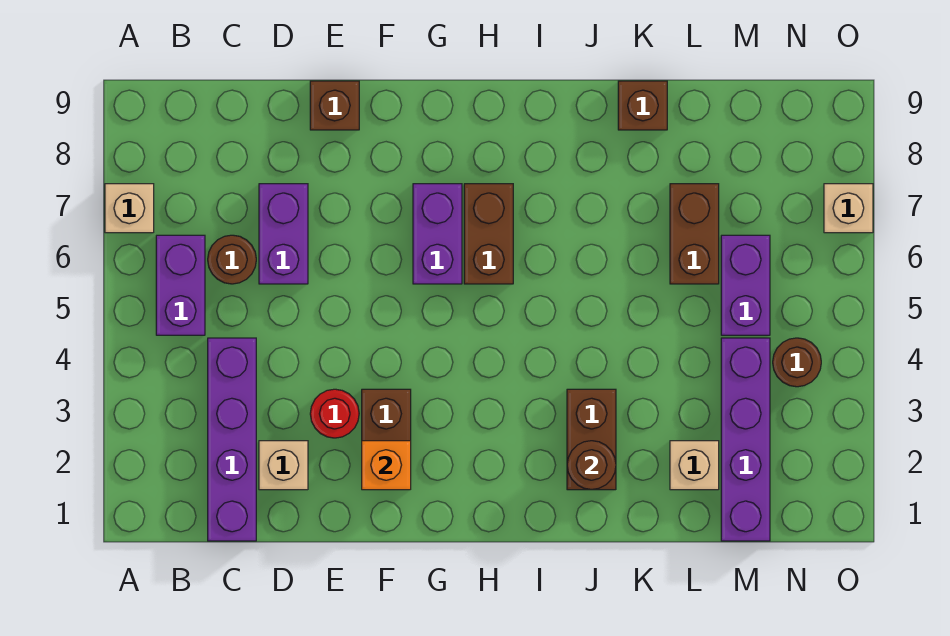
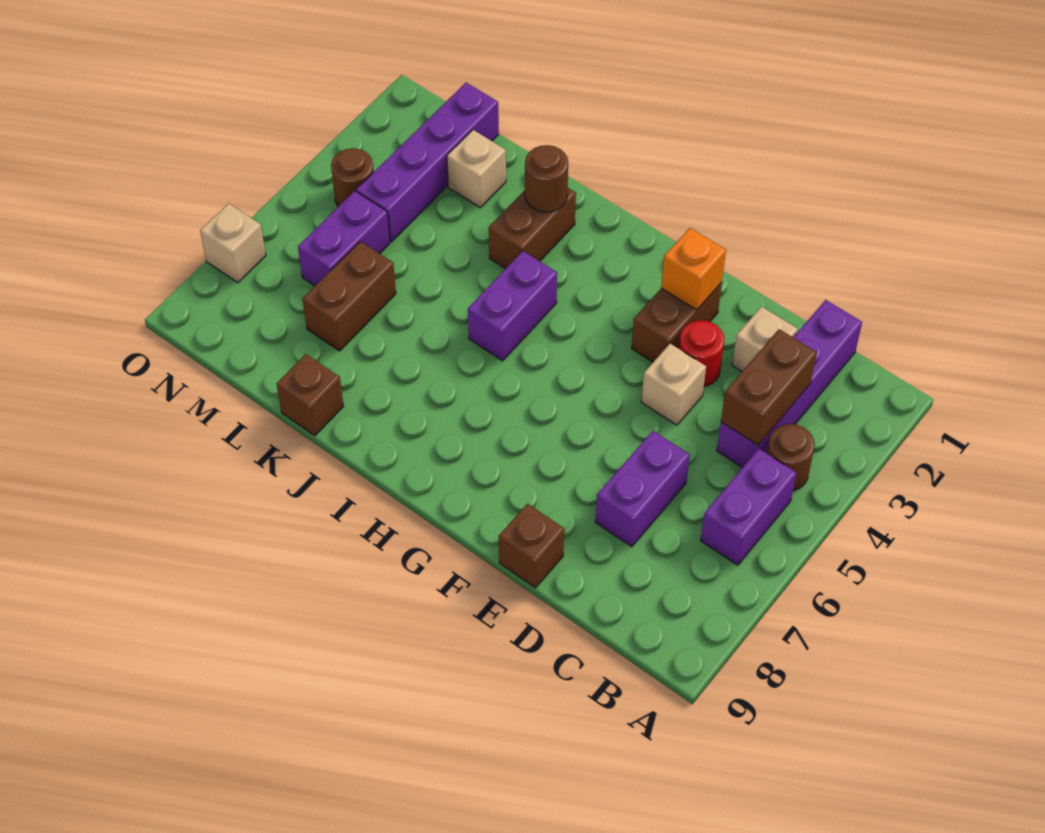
tan 1x1 brick [105,184,154,233] -> tan 1x1 brick moved to [641,344,706,425]
brown 1x1 round brick [208,235,256,284] -> brown 1x1 round brick moved to [767,424,815,491]
purple 1x2 brick [413,184,462,284] -> purple 1x2 brick moved to [468,251,557,361]
brown 1x2 brick [464,184,513,284] -> brown 1x2 brick moved to [721,329,817,445]

